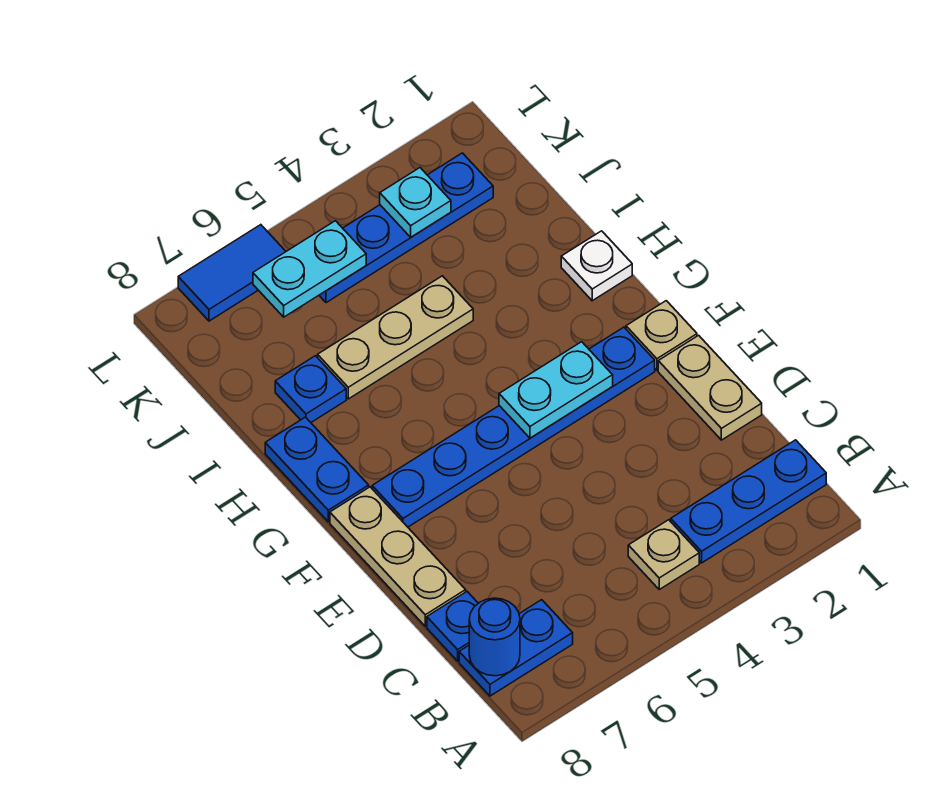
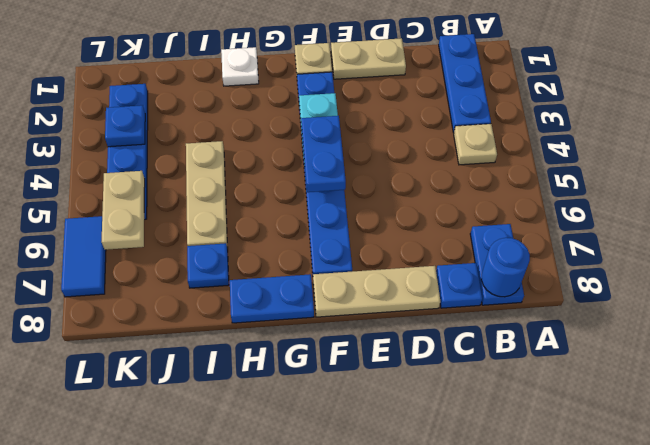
none -> blue 1x2 plate [301,116,346,192]
cyan 1x1 plate [380,168,451,237] -> blue 1x1 plate [105,105,145,147]
cyan 1x2 plate [253,221,366,317] -> tan 1x2 plate [102,171,145,250]

